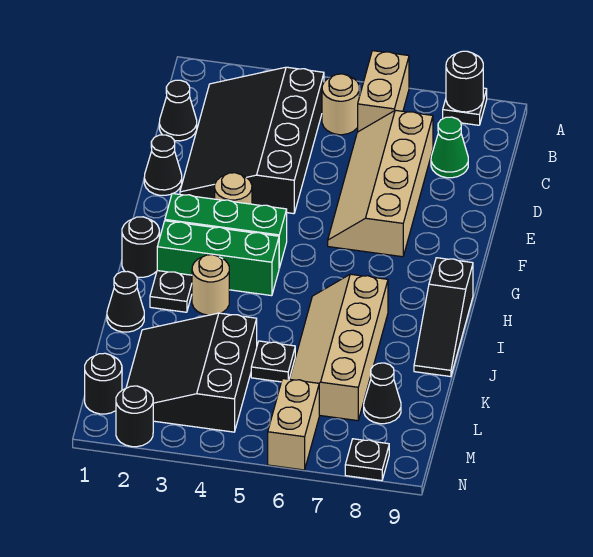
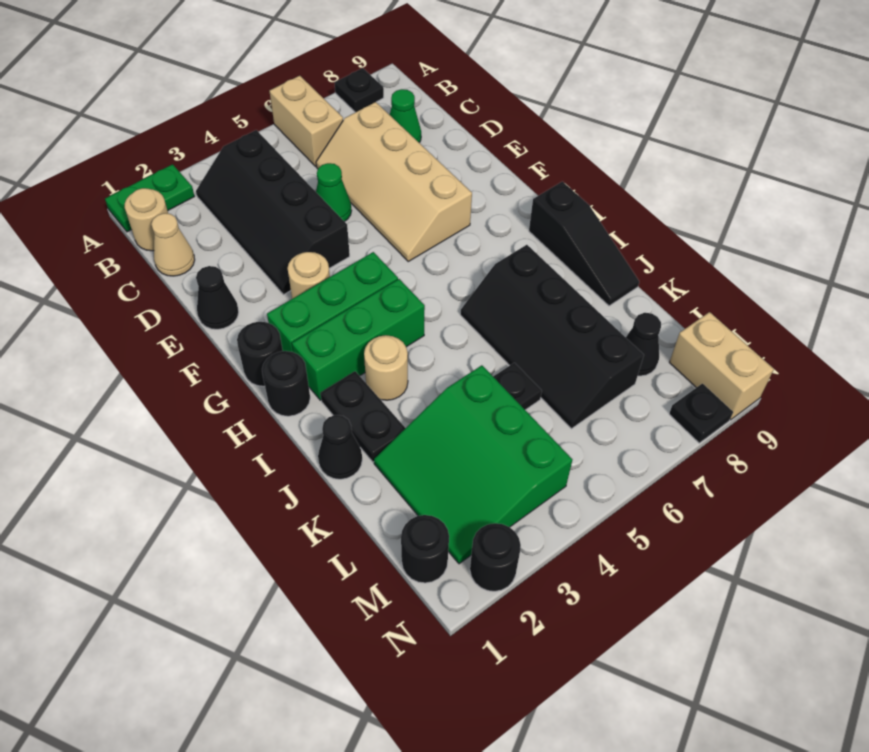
none -> green 1x2 plate [105,164,195,232]
black 1x1 round brick [446,51,483,112] -> black 1x1 round brick moved to [237,322,283,386]
black 3x4 slope [180,67,324,214] -> black 2x4 slope [196,130,350,295]
tan 1x1 round brick [322,74,359,135] -> tan 1x1 round brick moved to [125,188,168,251]
black 1x1 cone [159,80,197,141] -> tan 1x1 cone [151,213,195,276]
none -> green 1x1 cone [316,163,352,222]
black 1x1 plate [150,271,192,312] -> black 1x2 plate [321,371,405,462]
tan 2x4 slope [290,274,388,421] -> black 2x4 slope [460,245,644,429]
black 3x3 slope [126,313,257,432] -> green 3x3 slope [374,365,572,564]
tan 1x2 brick [268,379,319,470] -> tan 1x2 brick moved to [669,312,774,420]

